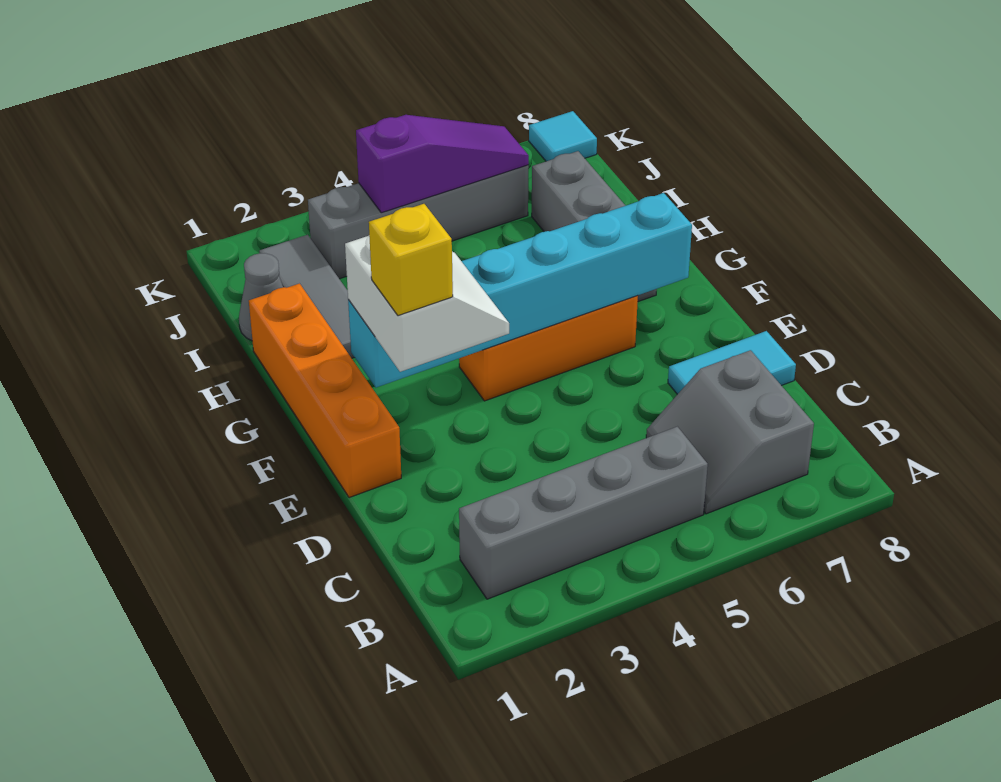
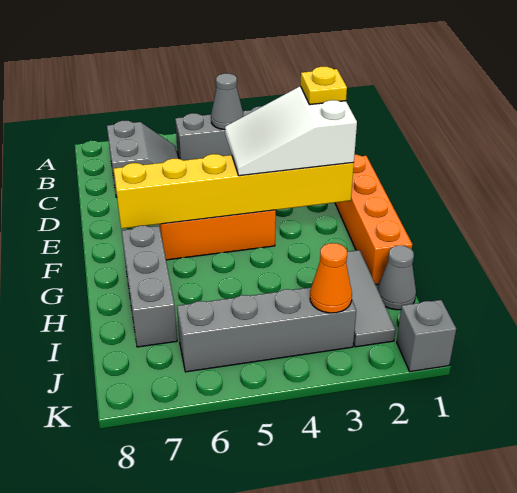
none -> grey 1x1 cone [211,73,243,130]
cyan 1x2 tile [668,331,796,394] -> none
white 2x2 slope [345,236,509,372] -> white 2x3 slope [225,86,357,176]
yellow 1x1 brick [369,204,453,316] -> yellow 1x1 plate [301,67,347,105]
cyan 1x6 brick [348,193,692,387] -> yellow 1x6 brick [114,154,354,229]
none -> orange 1x1 cone [310,243,352,313]
purple 1x3 slope [356,115,529,213] -> none
none -> grey 1x1 brick [397,300,456,372]
cyan 1x1 tile [529,111,597,161] -> none

